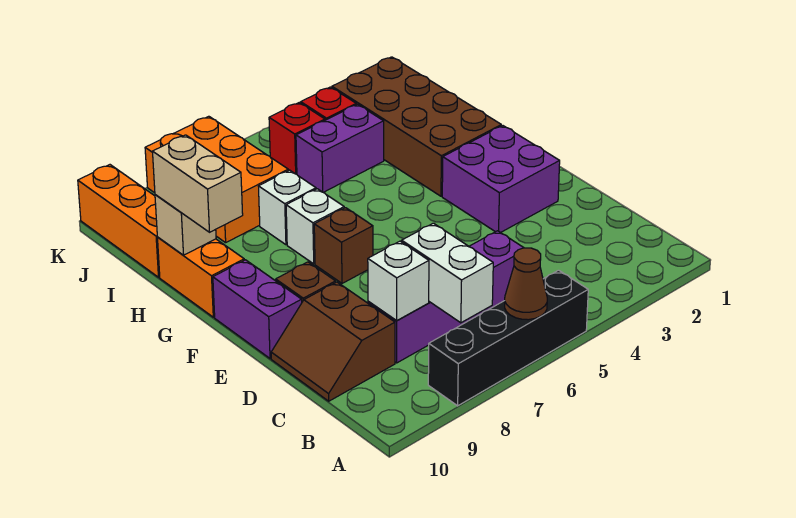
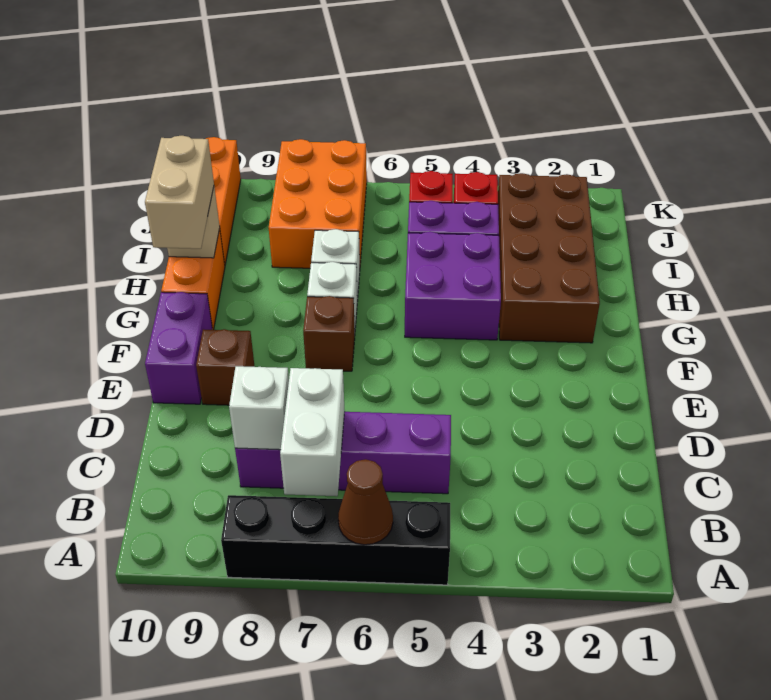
brown 2x2 slope [271,282,395,401] -> none
purple 2x2 brick [442,126,560,233] -> purple 2x2 brick moved to [405,232,501,340]

